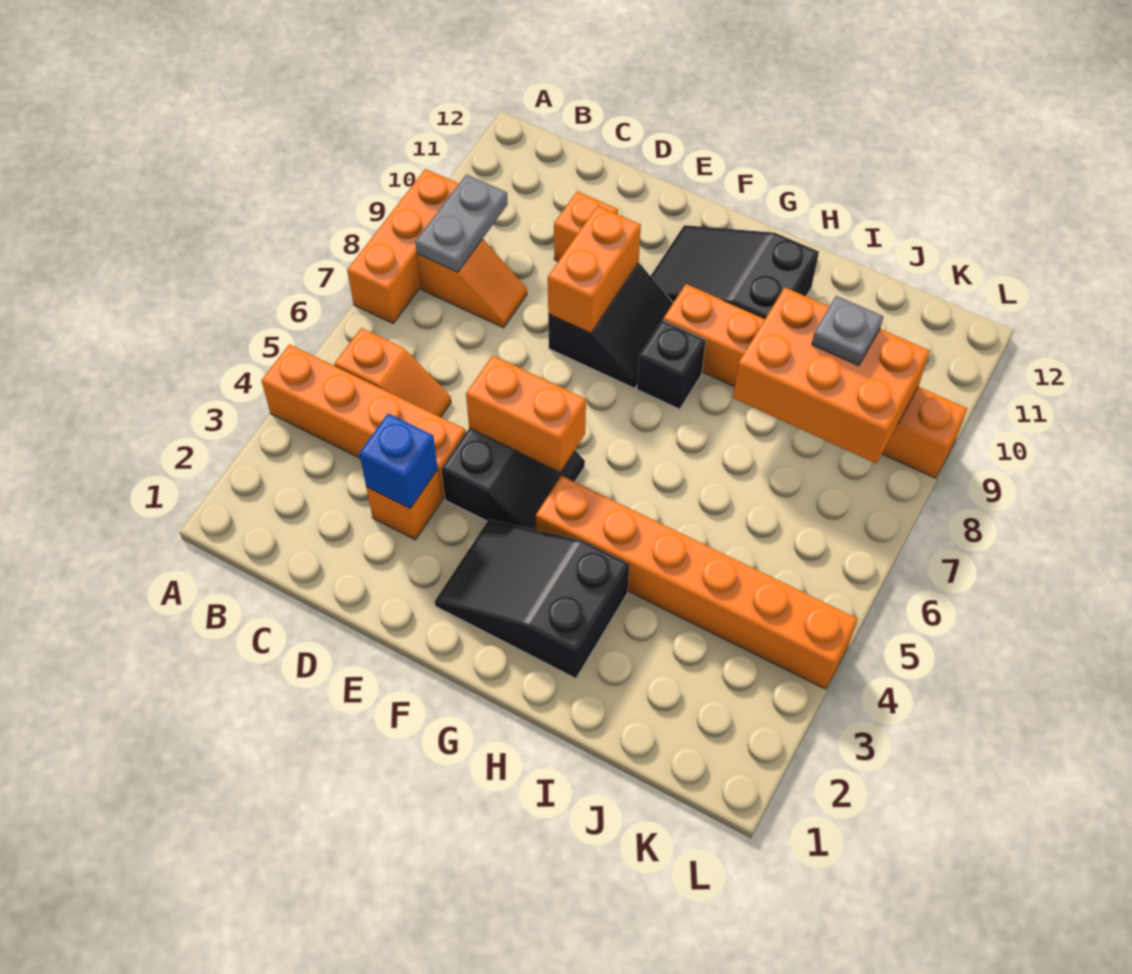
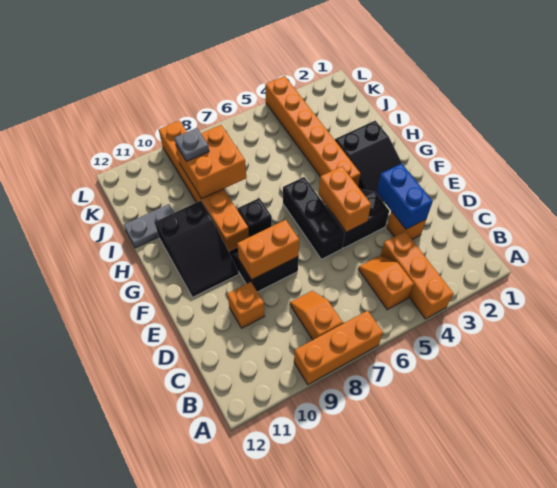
orange 1x4 brick [261,344,466,499] -> orange 1x3 brick [381,231,453,319]
grey 1x2 plate [415,174,508,272] -> grey 1x2 plate moved to [124,204,174,248]
blue 1x1 brick [359,414,438,508] -> blue 1x2 brick [377,164,433,229]
none -> black 1x3 brick [283,177,345,259]
orange 2x3 brick [733,288,930,463] -> orange 2x2 brick [176,125,246,199]

